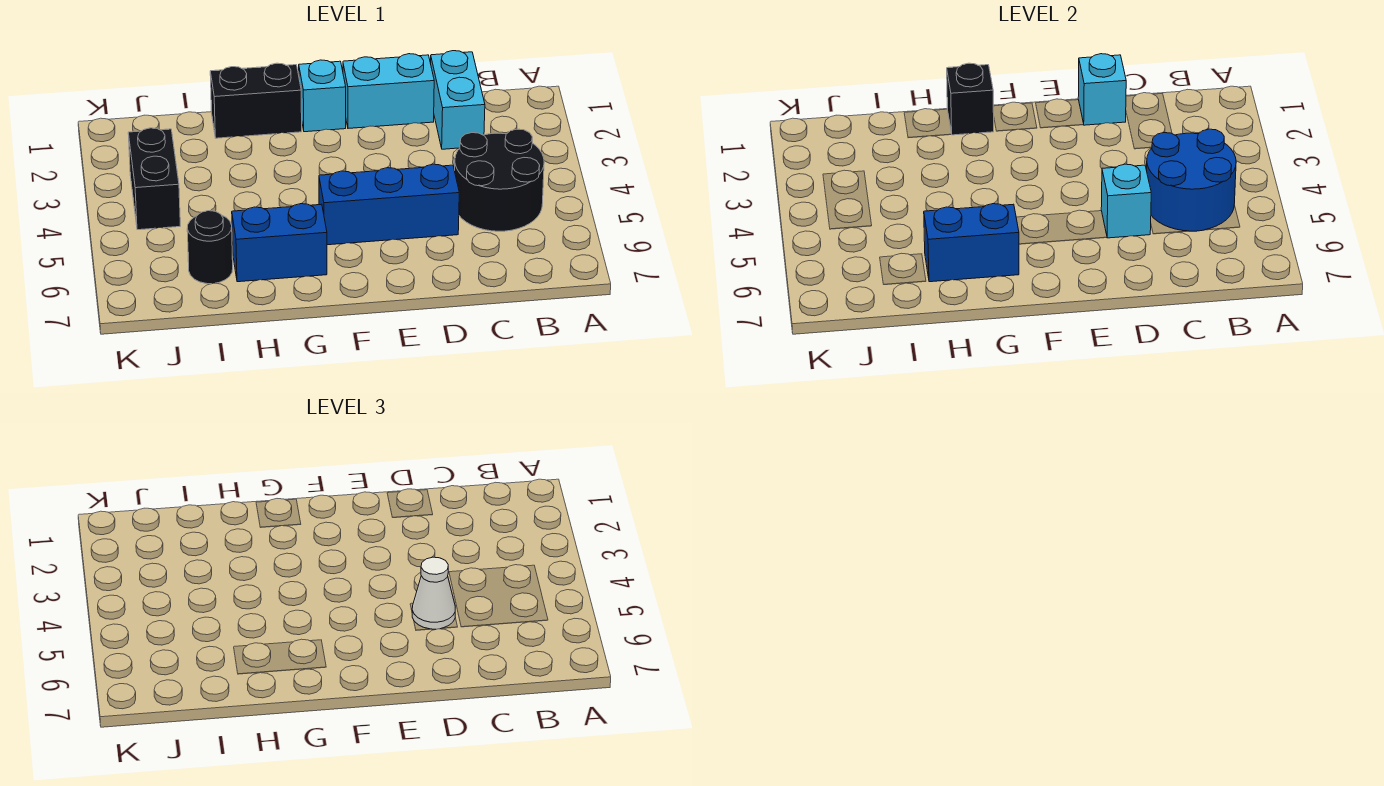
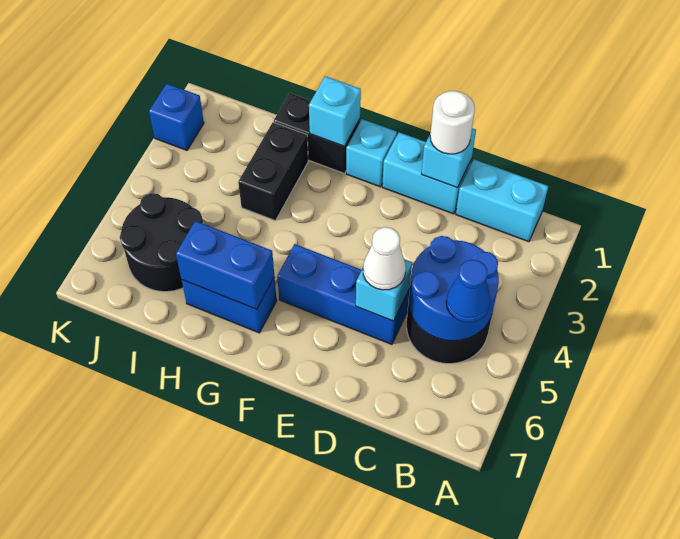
none -> blue 1x1 cone [446,260,490,322]
cyan 1x2 brick [431,51,485,149] -> cyan 1x2 brick turned to [456,159,548,242]
none -> white 1x1 round brick [430,91,475,154]
black 1x1 brick [947,63,994,135] -> cyan 1x1 brick [309,76,361,146]
black 1x1 round brick [187,211,233,284] -> black 2x2 round brick [120,193,203,292]
black 1x2 brick [128,128,180,230] -> black 1x2 brick moved to [238,122,308,221]
none -> blue 1x1 brick [149,83,204,150]

